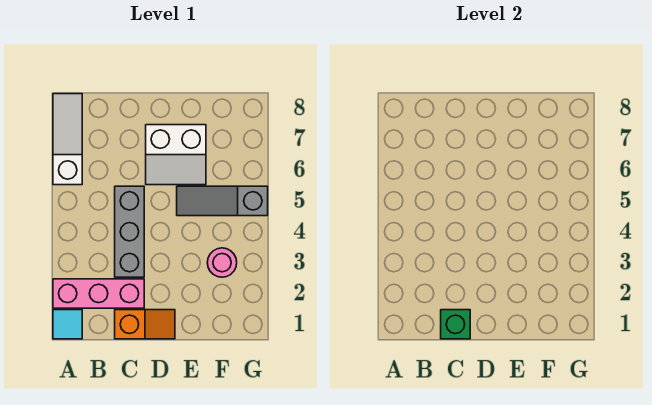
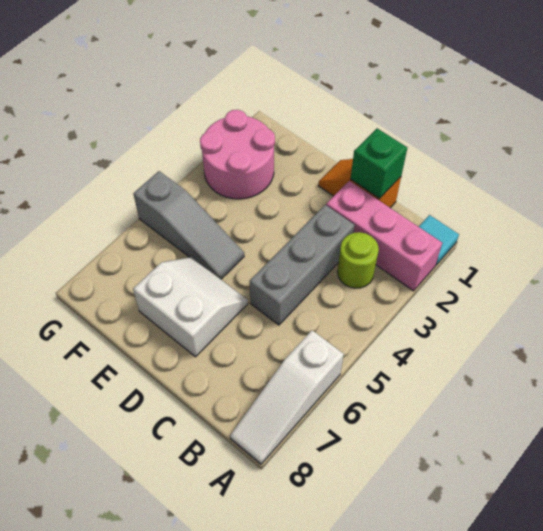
none -> lime 1x1 round brick [337,232,379,288]
pink 1x1 round brick [207,248,237,277] -> pink 2x2 round brick [200,110,275,199]

